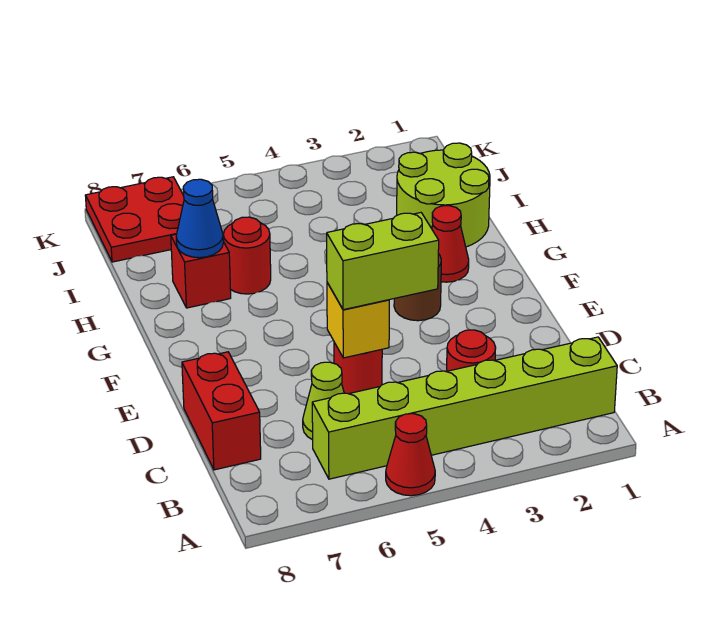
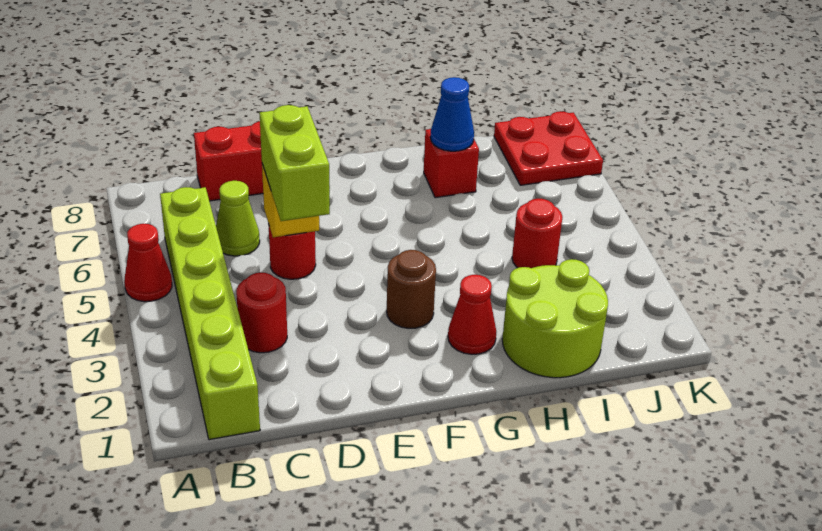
red 1x1 round brick [223,217,271,294] -> red 1x1 round brick moved to [512,199,562,268]

